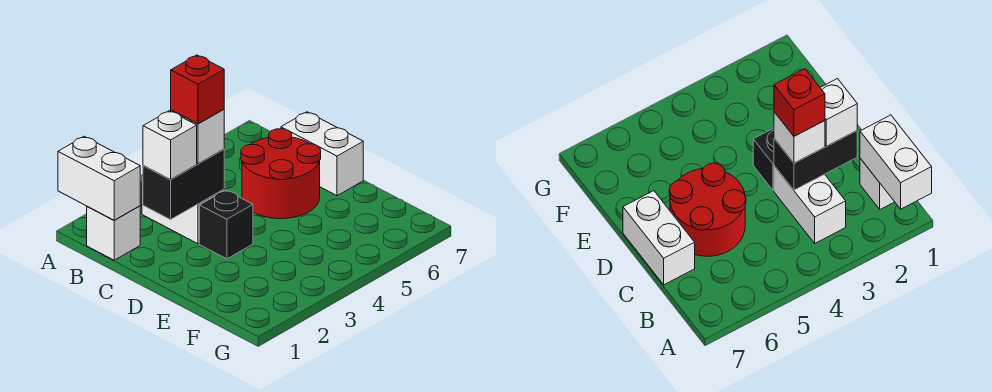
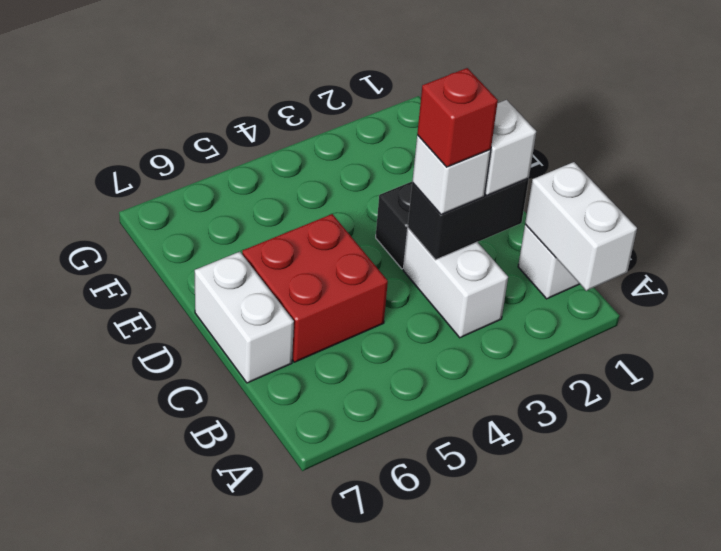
red 2x2 round brick [241,129,321,219] -> red 2x2 brick [242,214,388,362]

